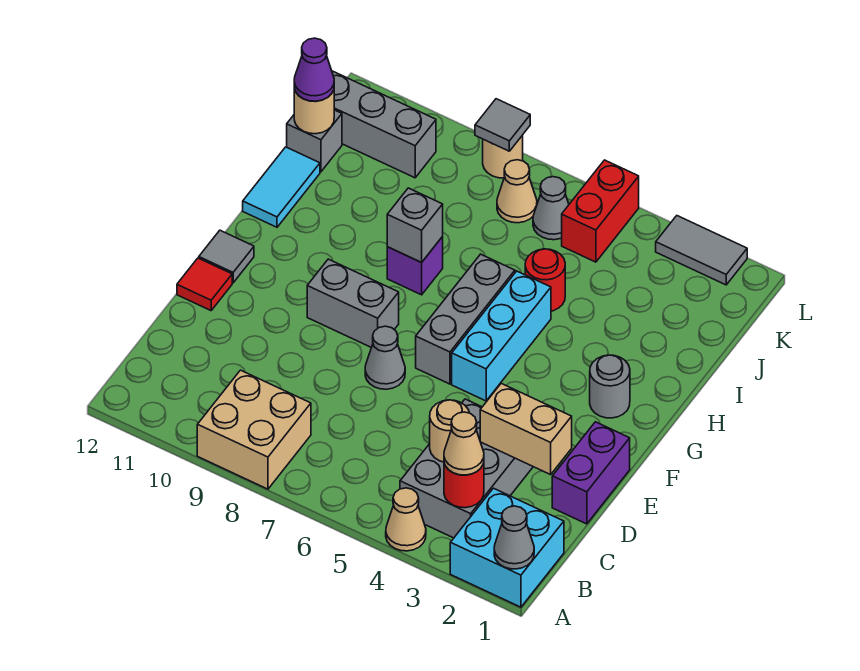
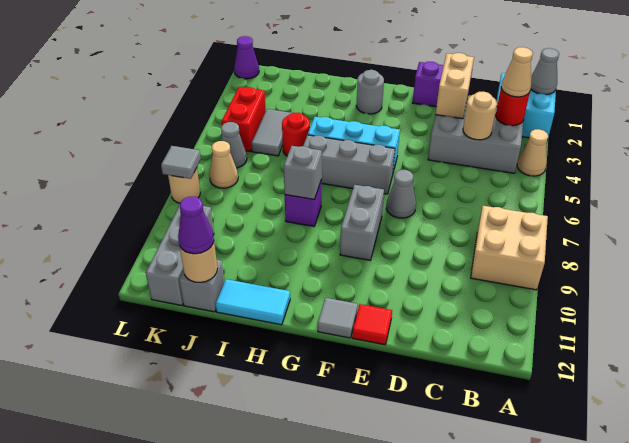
red 1x2 brick [562,160,639,262] -> red 1x2 brick turned to [222,87,266,151]
none -> purple 1x1 cone [234,36,259,79]
grey 1x2 tile [656,216,747,285] -> grey 1x2 tile moved to [251,109,291,156]

